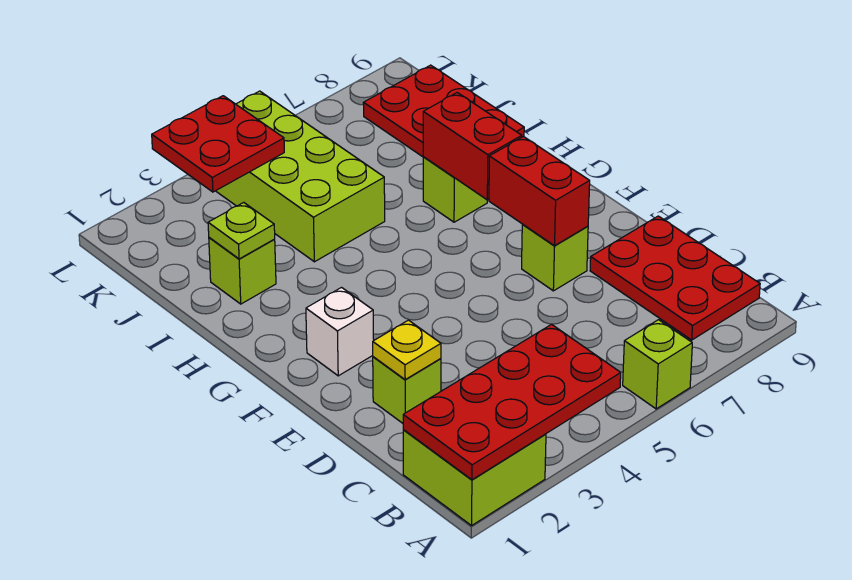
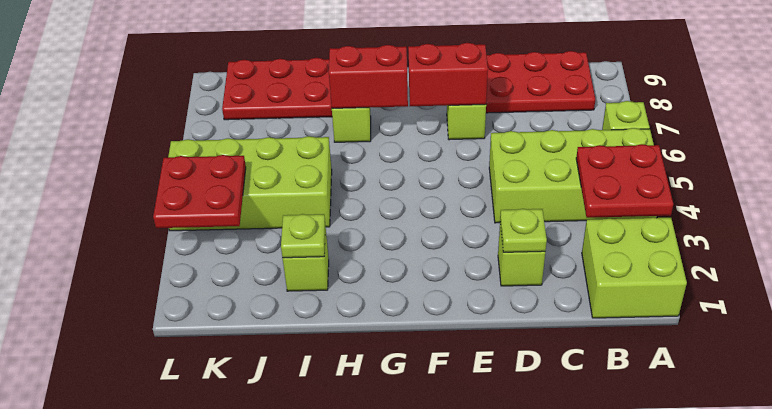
red 2x4 plate [403,324,621,480] -> red 2x2 plate [576,144,673,218]
none -> lime 2x4 brick [489,128,657,223]
yellow 1x1 plate [373,320,441,379] -> lime 1x1 plate [500,209,547,252]
white 1x1 brick [306,288,374,376] -> none

